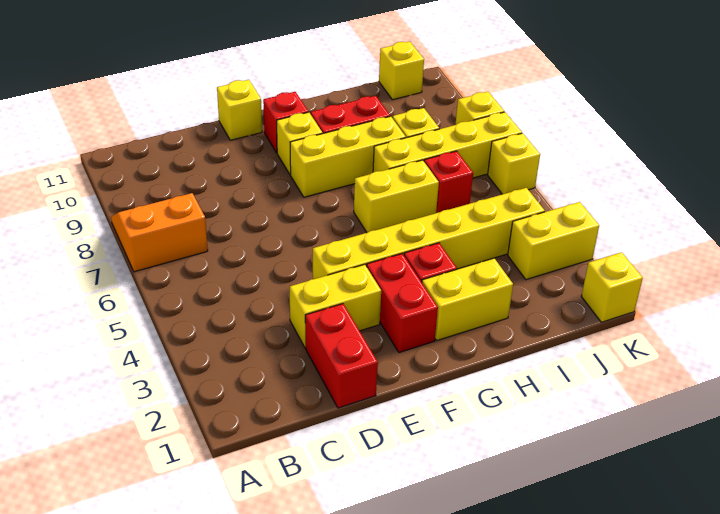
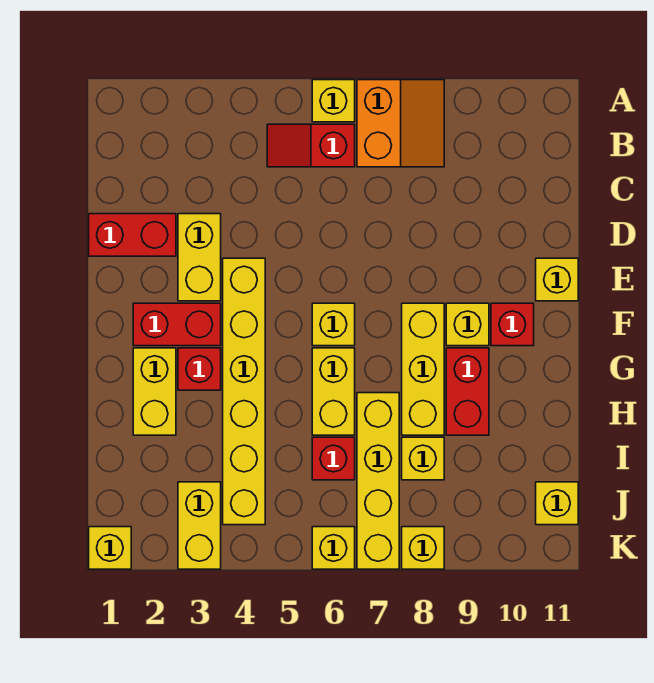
none -> yellow 1x1 brick [312,80,355,122]
none -> red 1x2 slope [267,124,355,167]
none -> yellow 1x1 brick [312,303,355,346]

